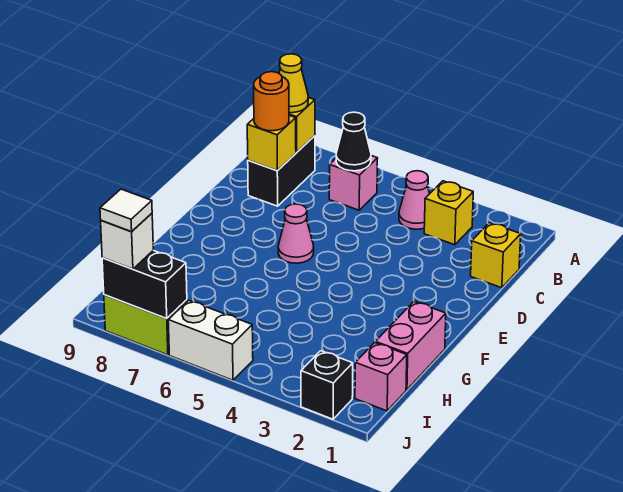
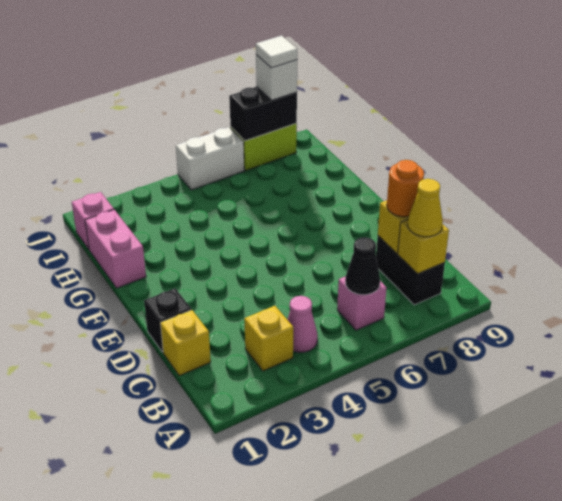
pink 1x1 cone [278,204,314,263] -> none
black 1x1 brick [301,351,353,419] -> black 1x1 brick moved to [144,288,191,352]

